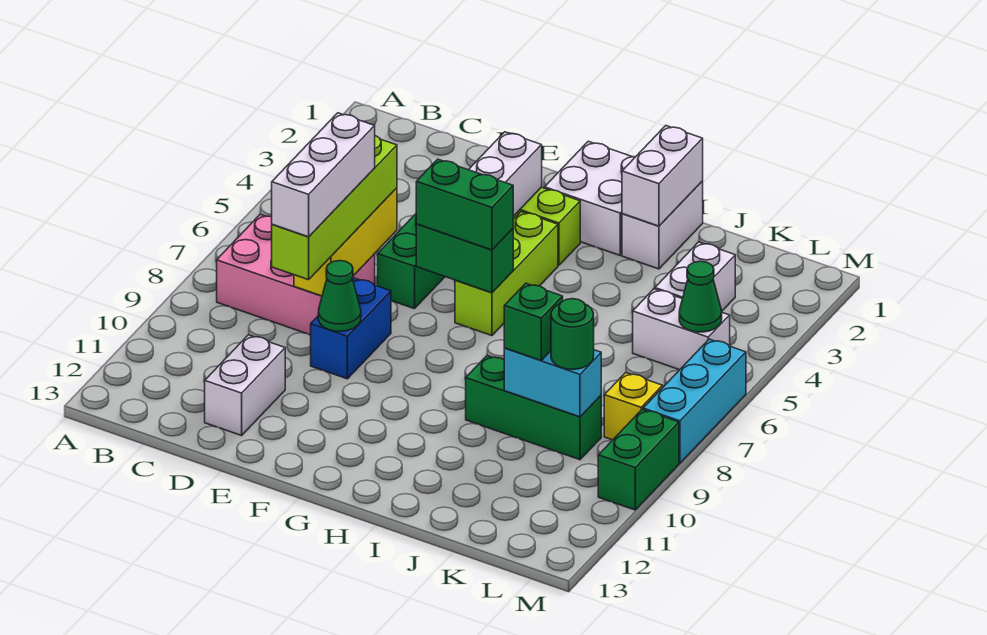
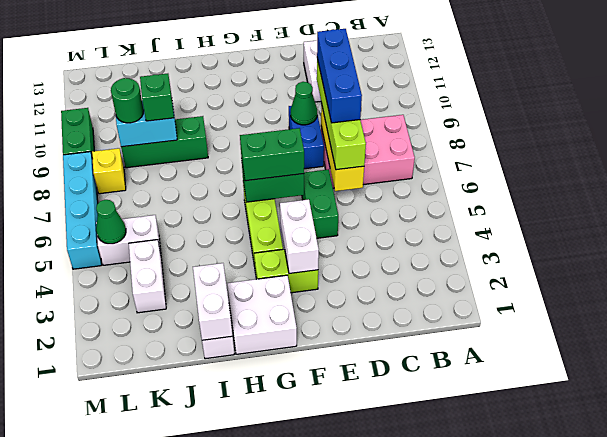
white 1x3 brick [272,113,375,237] -> blue 1x3 brick [317,29,362,123]
cyan 1x3 brick [643,339,746,463] -> cyan 1x4 brick [63,152,101,269]

